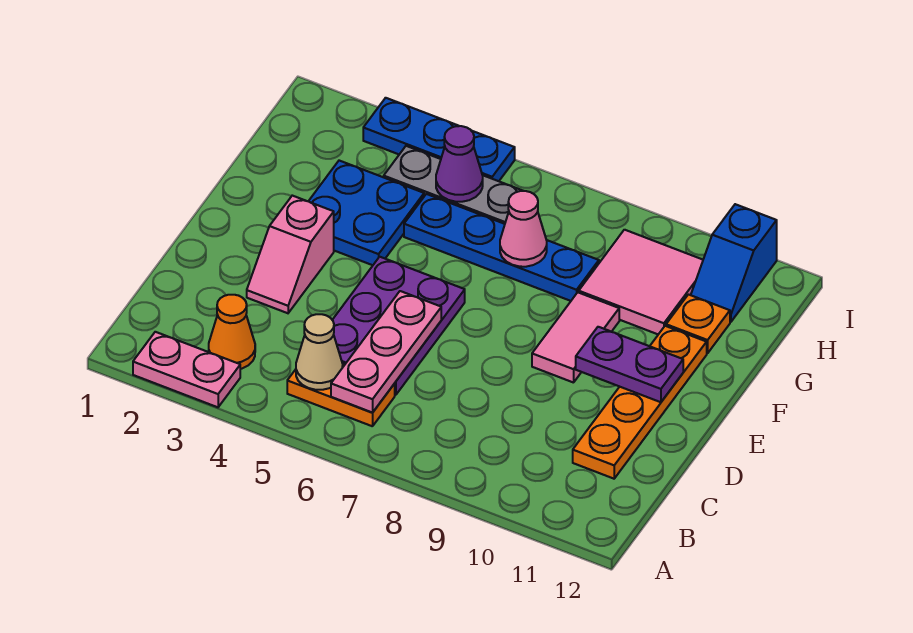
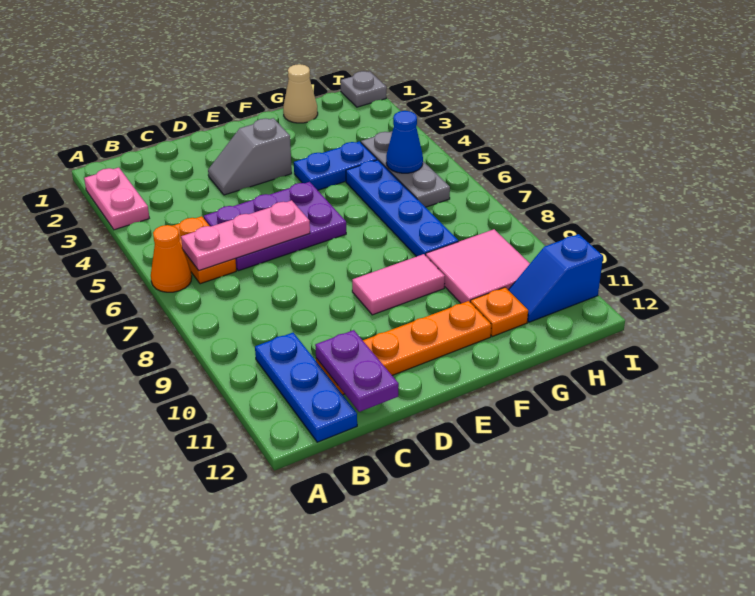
orange 1x1 cone [209,295,255,369] -> orange 1x1 cone moved to [151,225,192,292]
tan 1x1 cone [296,314,343,390] -> tan 1x1 cone moved to [283,64,318,123]
pink 1x2 slope [247,196,334,313] -> grey 1x2 slope [208,118,292,195]
purple 1x2 plate [576,327,683,402] -> purple 1x2 plate moved to [315,330,399,412]
blue 2x2 plate [308,161,424,265] -> blue 1x2 plate [294,141,377,190]
pink 1x1 cone [500,191,547,267] -> none
purple 1x1 cone [436,126,483,202] -> blue 1x1 cone [386,111,423,173]
none -> grey 1x1 plate [341,71,387,107]
blue 1x3 plate [363,98,515,181] -> blue 1x3 plate moved to [255,333,357,442]

